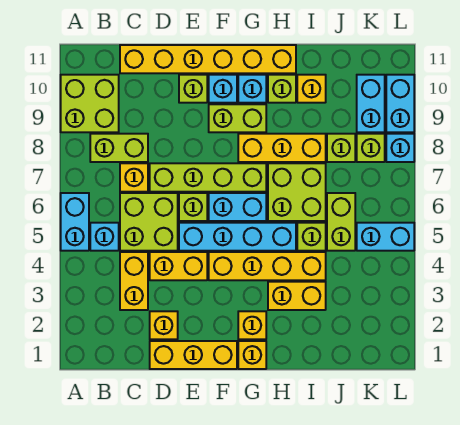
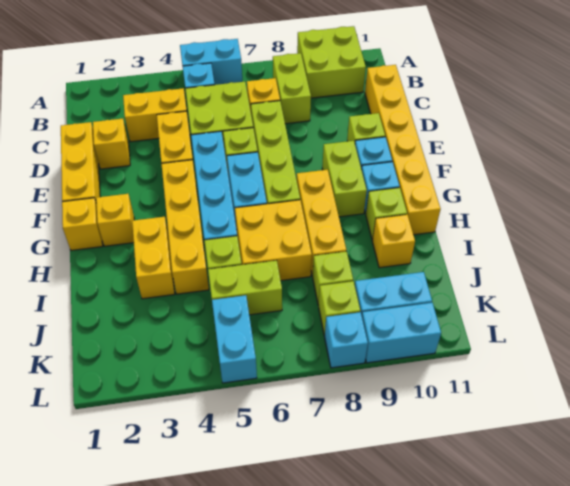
lime 2x2 brick [268,163,326,221] -> yellow 2x2 brick [235,200,312,281]

